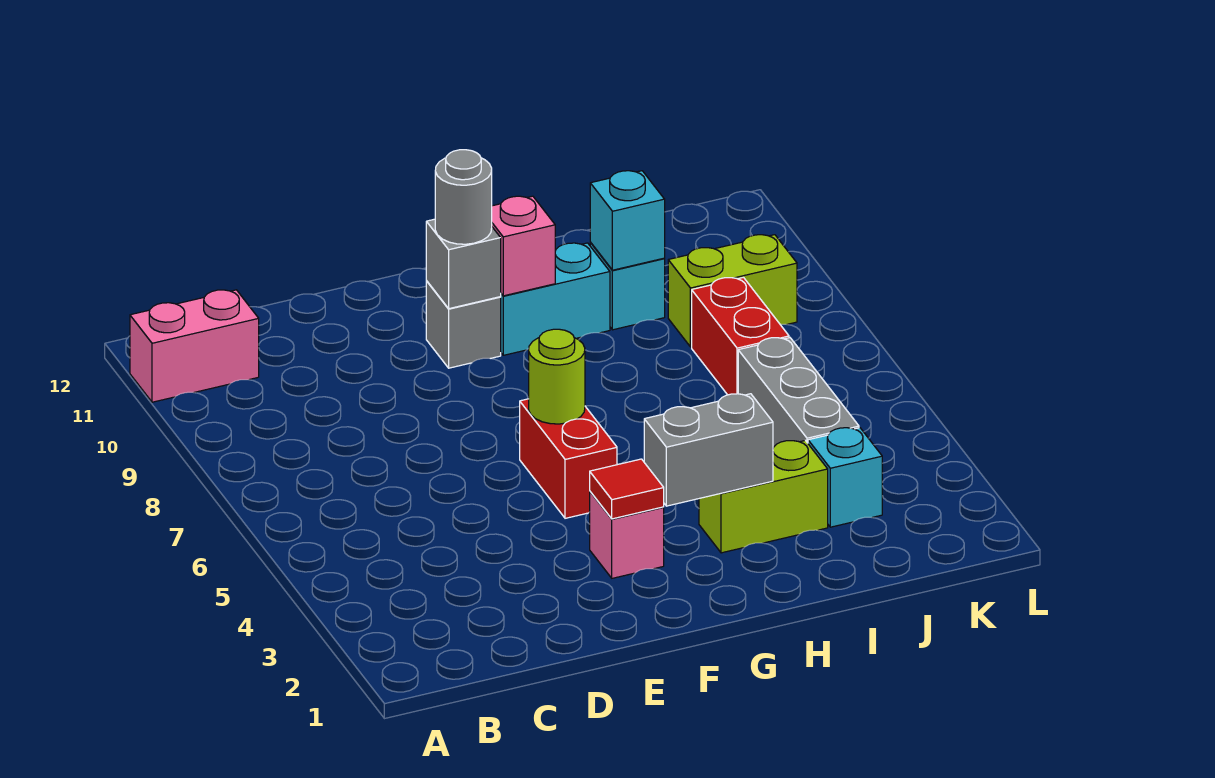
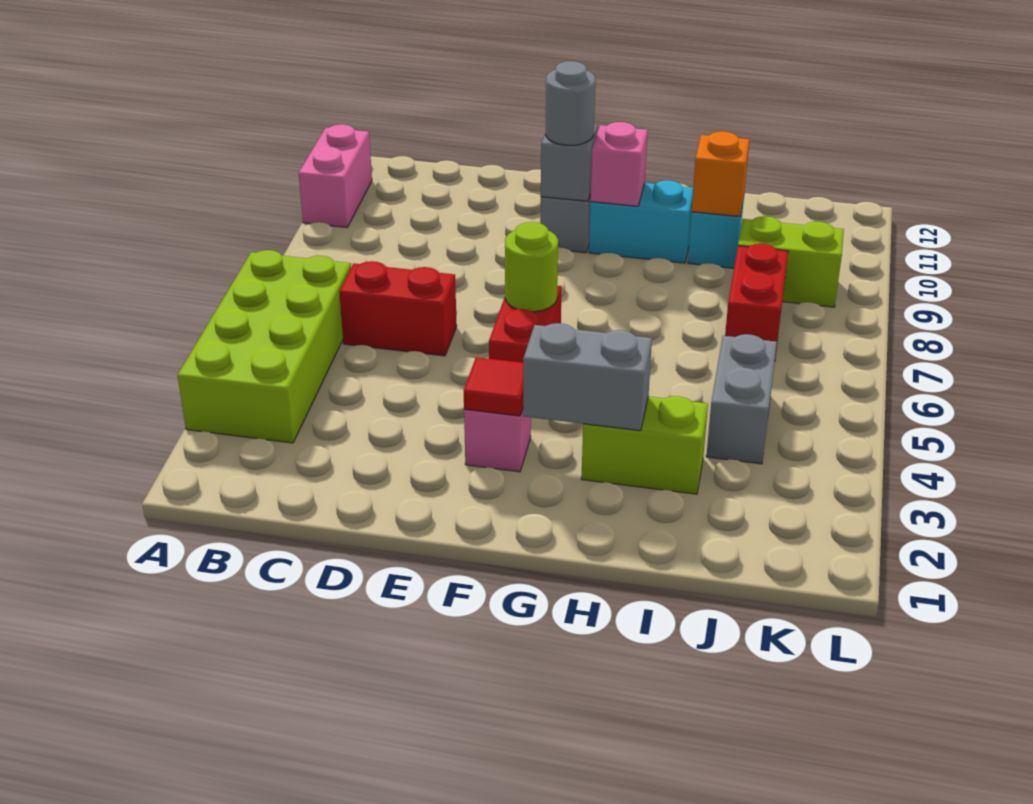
none -> lime 2x4 brick [177,250,351,443]
pink 1x2 brick [130,290,259,402] -> pink 1x2 brick turned to [299,124,372,227]
none -> red 1x2 brick [339,261,457,356]
cyan 1x1 brick [590,171,665,270] -> orange 1x1 brick [692,131,749,217]
cyan 1x1 brick [808,428,882,527] -> none
grey 1x3 brick [738,338,859,448] -> grey 1x2 brick [706,334,777,464]

